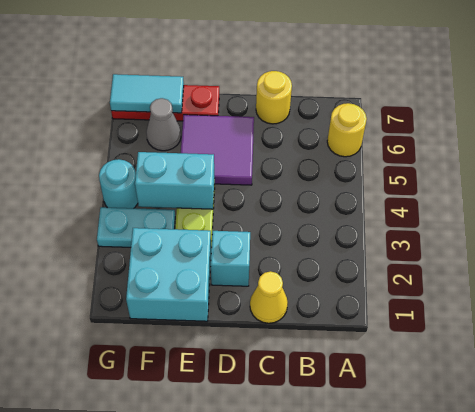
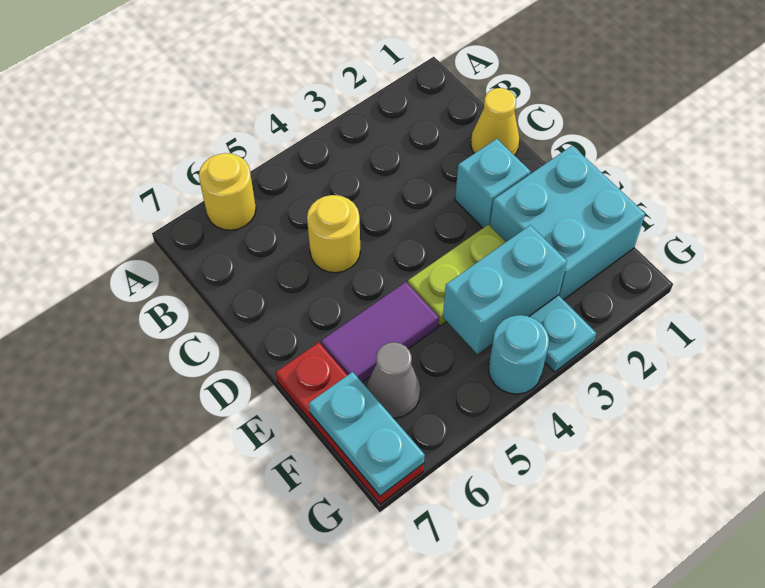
yellow 1x1 round brick [256,71,292,124] -> yellow 1x1 round brick moved to [307,195,360,273]
purple 2x2 tile [181,115,254,185] -> purple 1x2 tile [321,282,439,382]
cyan 1x2 brick [135,152,215,209] -> cyan 1x2 brick turned to [443,225,567,354]
cyan 1x2 tile [110,74,184,113] -> cyan 1x2 plate [309,372,425,496]

